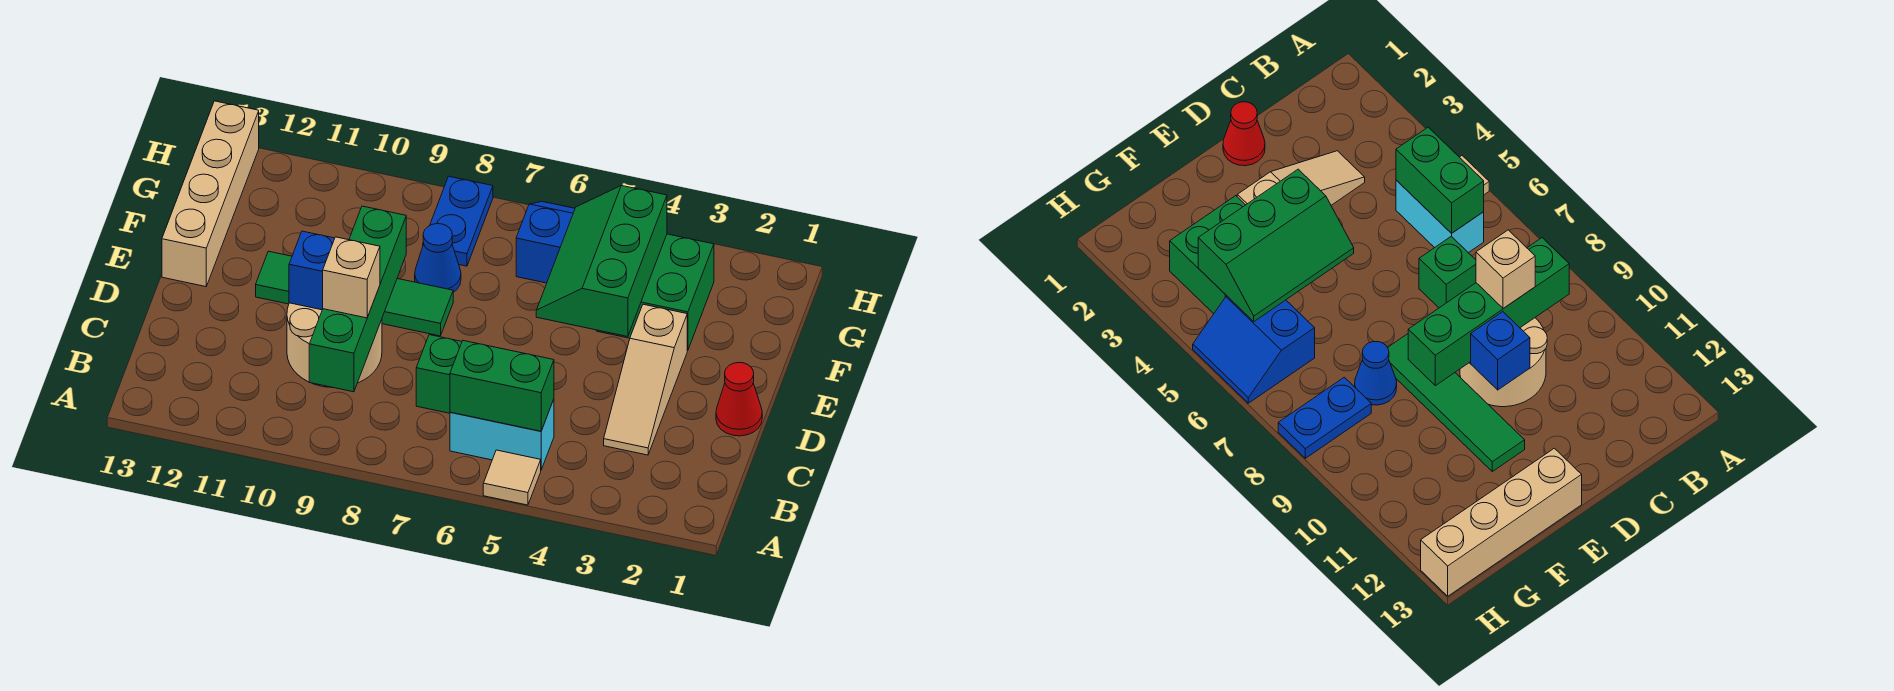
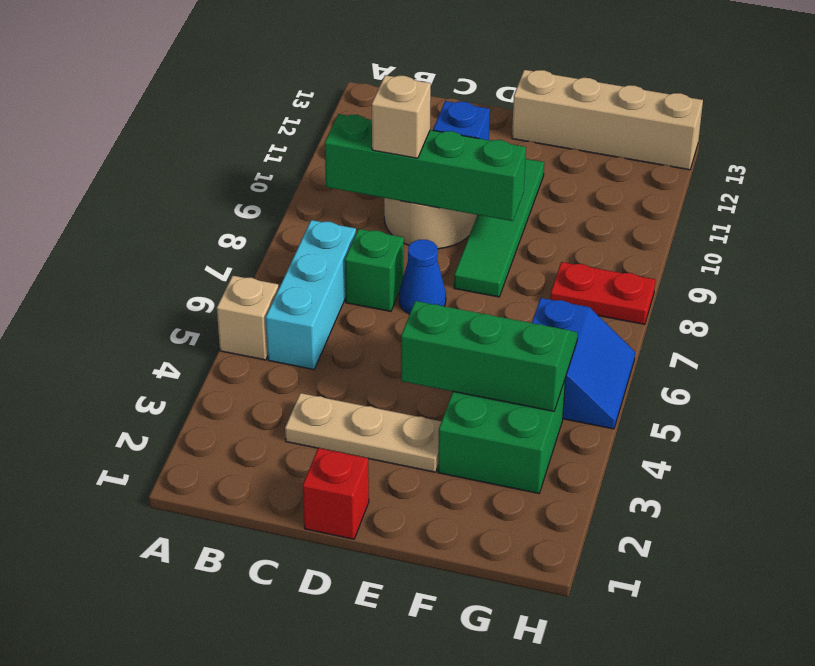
tan 1x1 tile [483,450,541,505] -> tan 1x1 brick [217,276,279,360]
cyan 1x2 brick [450,399,554,470] -> cyan 1x3 brick [266,220,356,370]
green 1x2 brick [450,341,554,431] -> none
tan 1x3 slope [604,304,687,455] -> tan 1x3 plate [285,393,441,472]
red 1x1 cone [716,363,762,436] -> red 1x1 brick [303,448,369,539]
blue 1x1 cone [415,224,461,292] -> blue 1x1 cone moved to [399,240,446,314]
blue 1x2 plate [423,176,493,266] -> red 1x2 plate [550,262,655,324]

